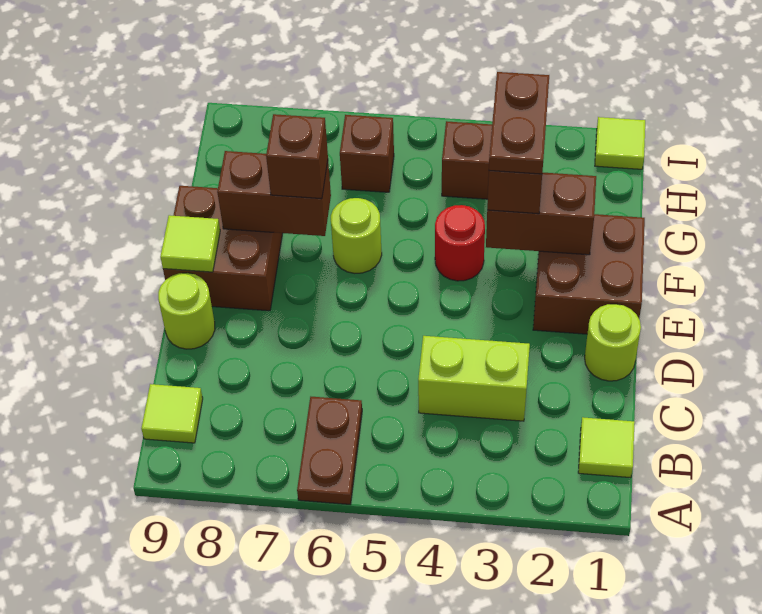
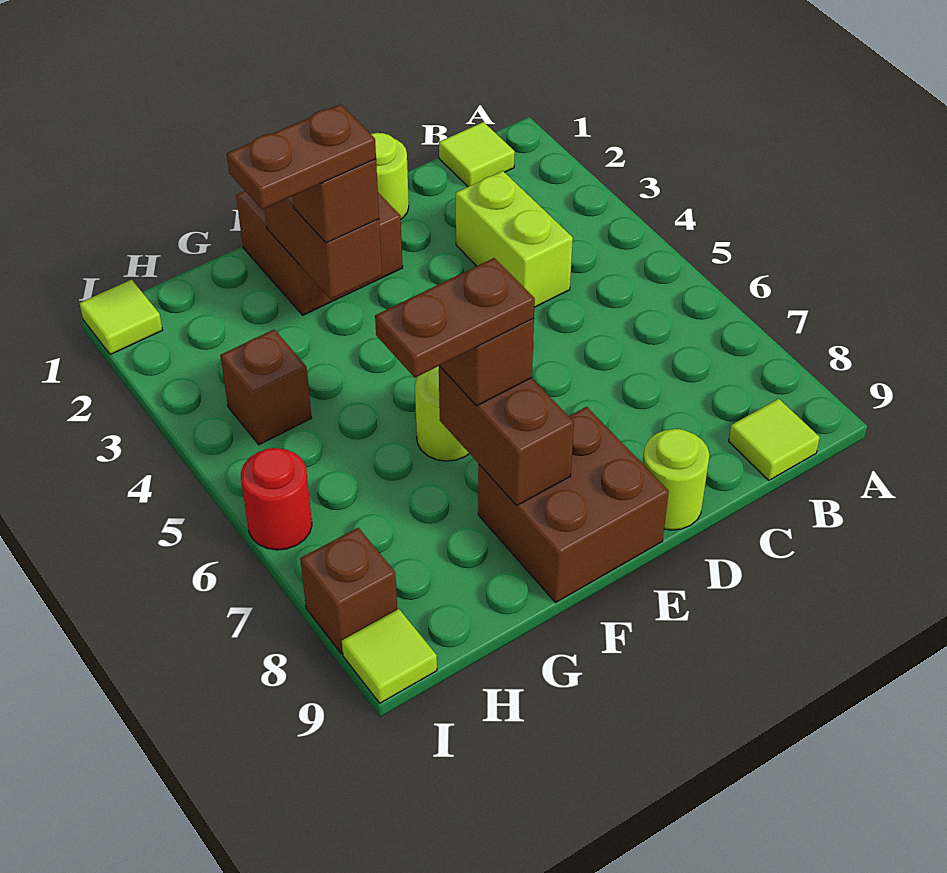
brown 1x2 plate [297,397,362,504] -> brown 1x2 plate moved to [375,258,535,378]
lime 1x1 tile [160,215,220,272] -> lime 1x1 tile moved to [342,609,437,703]
red 1x1 round brick [435,205,485,281] -> red 1x1 round brick moved to [241,448,312,550]
brown 1x1 brick [340,115,394,192] -> brown 1x1 brick moved to [300,528,397,654]

